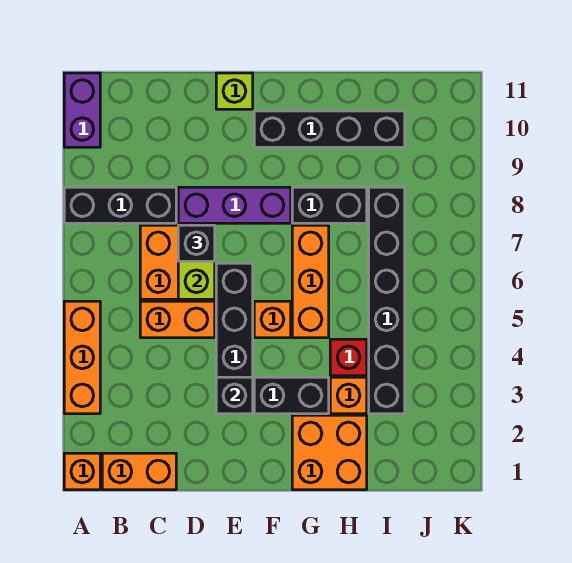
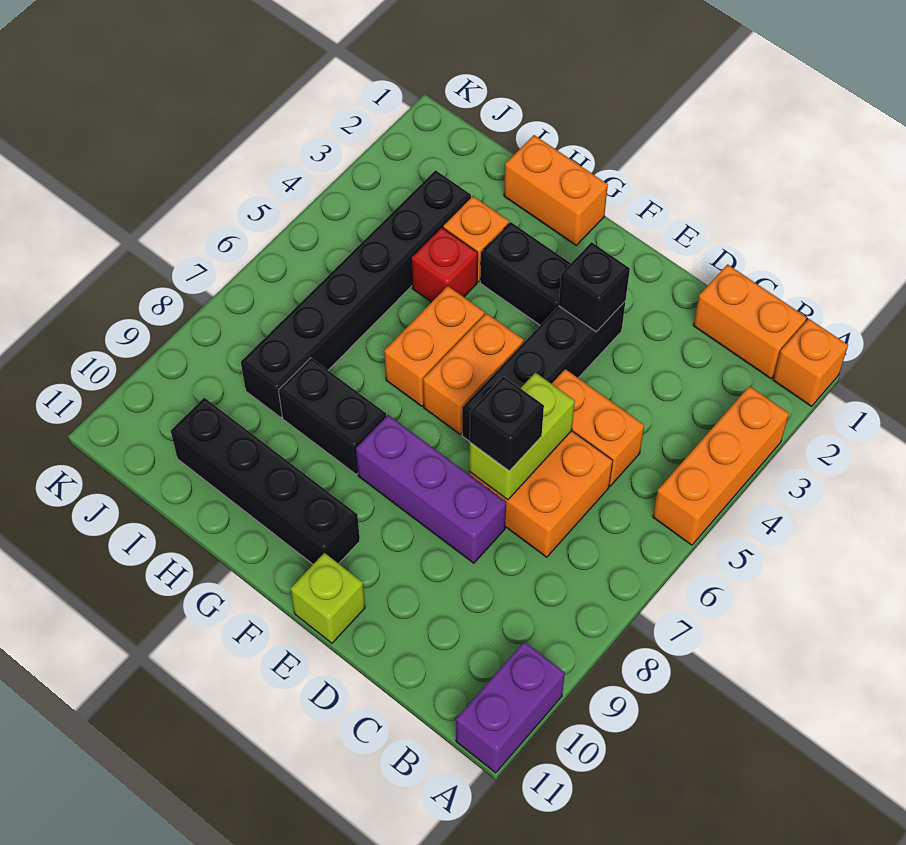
black 1x3 brick [64,187,176,223] -> none
orange 1x1 brick [254,301,291,338] -> orange 1x2 brick [423,313,524,434]
orange 2x2 brick [292,415,367,490] -> orange 1x2 brick [504,135,608,245]
orange 1x3 brick [292,225,329,338] -> orange 1x2 brick [384,286,485,406]

